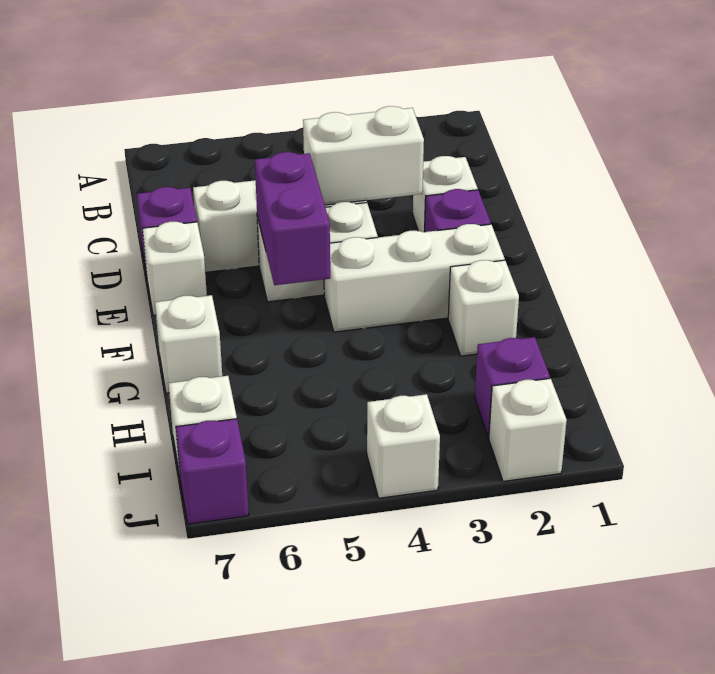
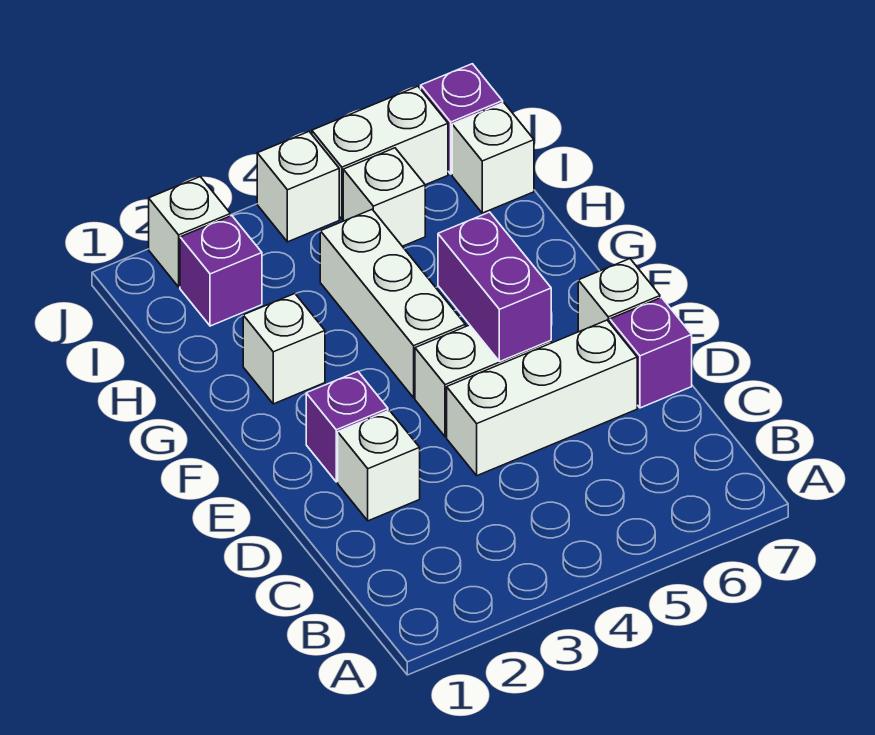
white 1x2 brick [303,106,424,205] -> white 1x2 brick moved to [312,86,448,219]
white 1x3 brick [324,224,505,332] -> white 1x3 brick turned to [320,210,465,398]
white 1x1 brick [155,295,222,393] -> white 1x1 brick moved to [343,148,425,246]

